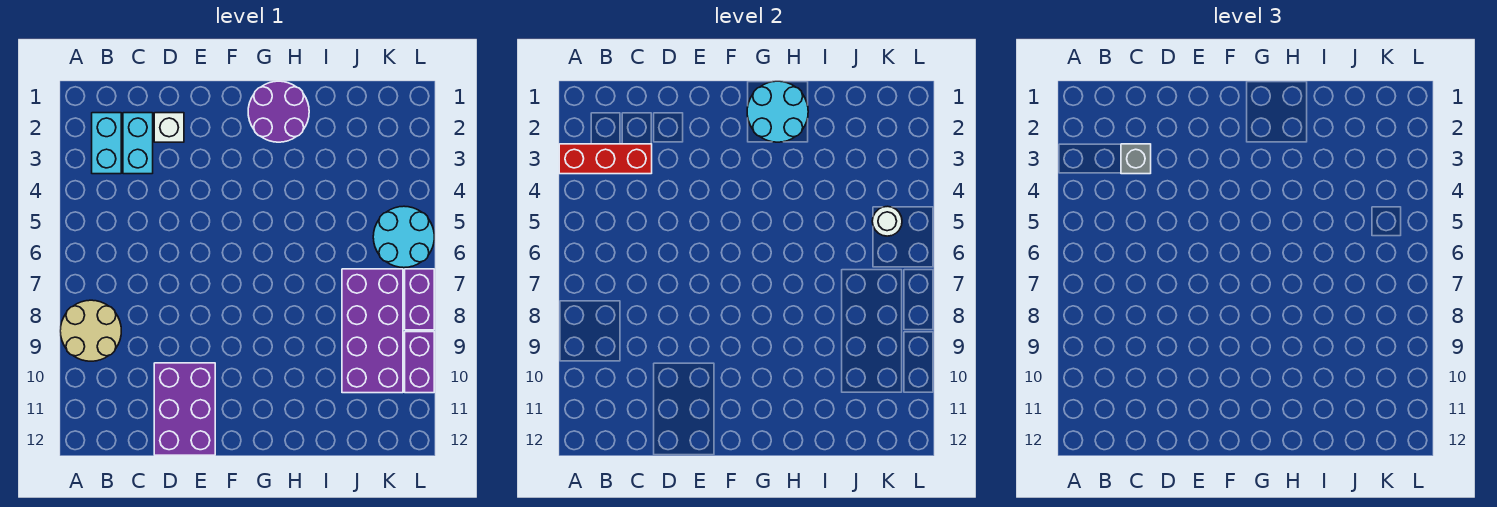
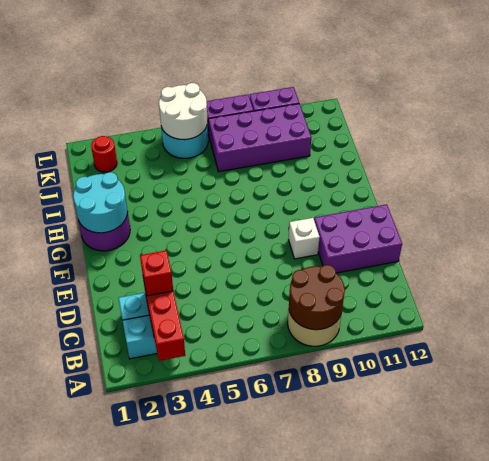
none -> brown 2x2 round brick [289,265,345,330]
grey 1x1 brick [1121,144,1151,174] -> red 1x1 brick [140,250,173,296]
white 1x1 brick [154,113,184,142] -> white 1x1 brick moved to [289,218,320,259]
none -> red 1x1 round brick [91,136,117,172]
white 1x1 round brick [872,206,902,236] -> white 2x2 round brick [159,83,208,140]

